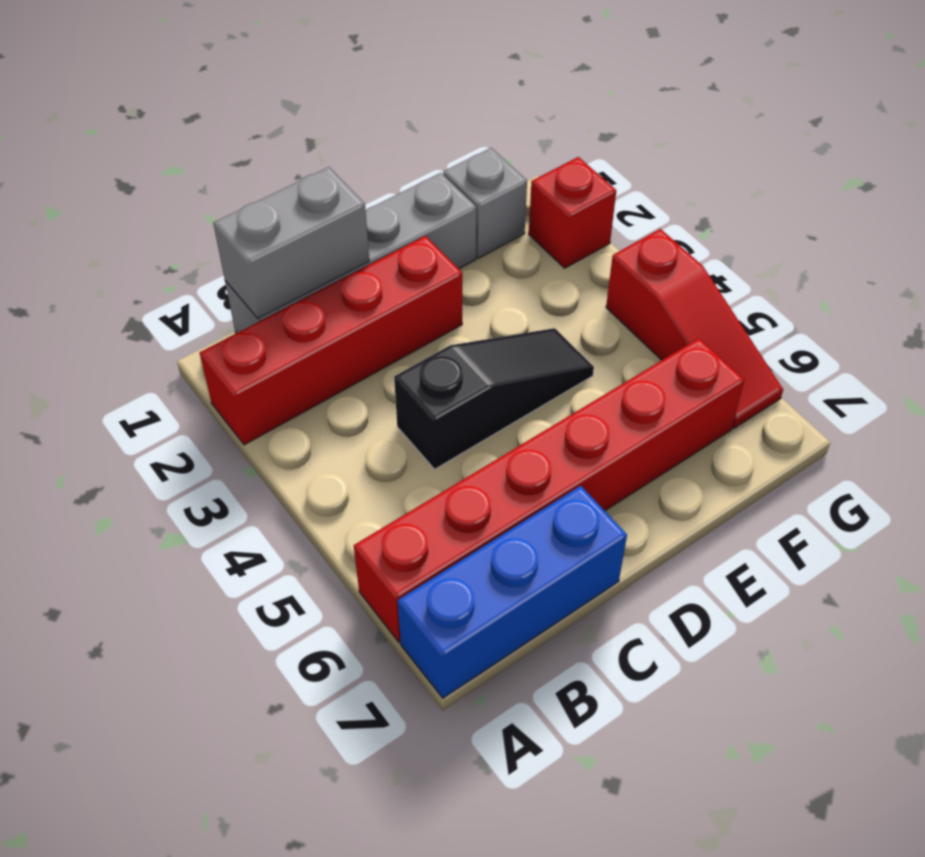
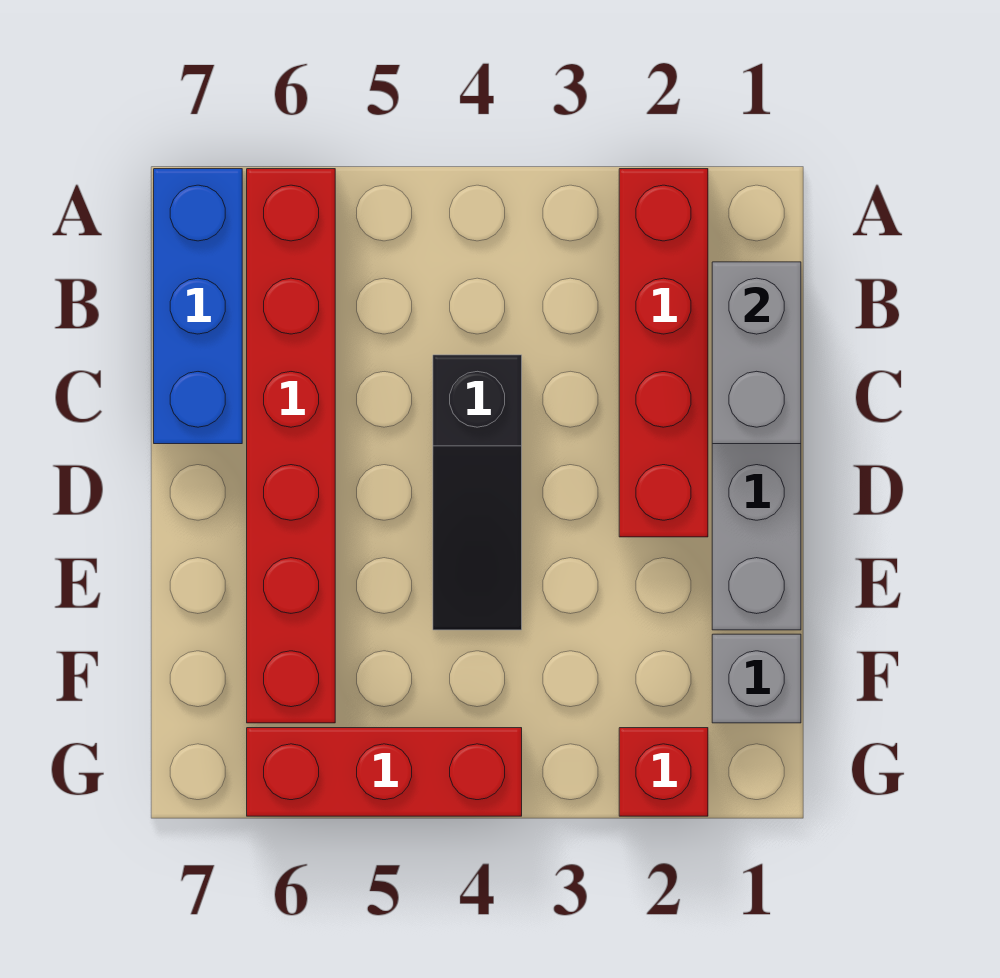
red 1x3 slope [606,229,783,428] -> red 1x3 brick [247,728,522,816]

